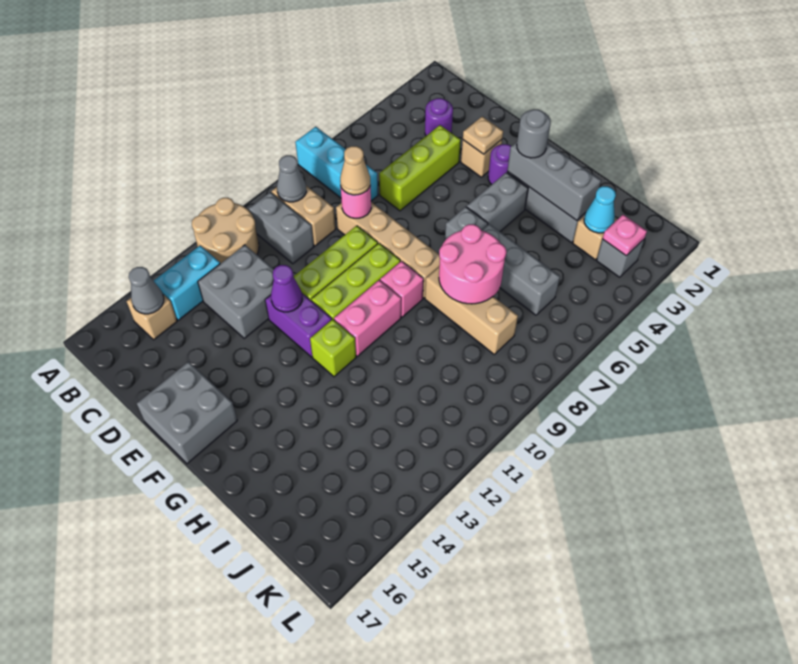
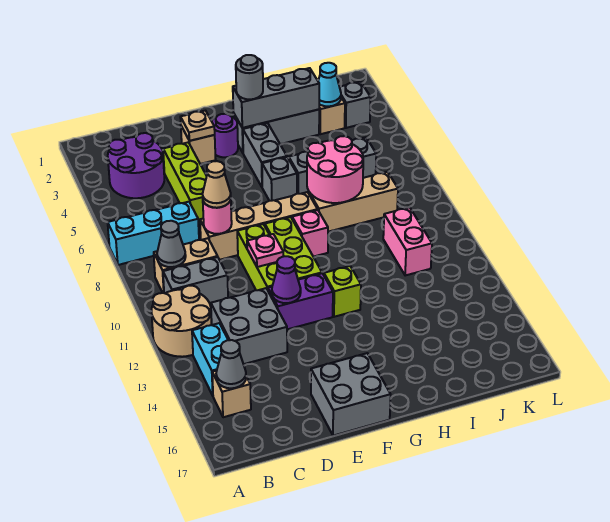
purple 1x1 round brick [425,98,453,136] -> purple 2x2 round brick [108,133,164,198]
pink 1x2 brick [334,280,401,356] -> pink 1x2 brick moved to [383,207,432,276]
pink 1x1 plate [603,215,647,255] -> pink 1x1 plate moved to [247,234,284,267]

